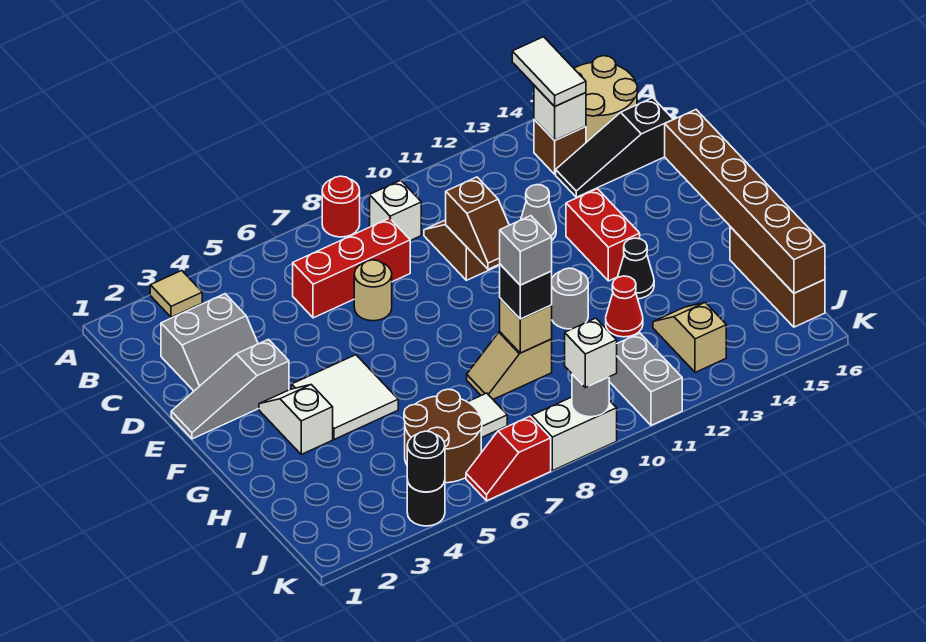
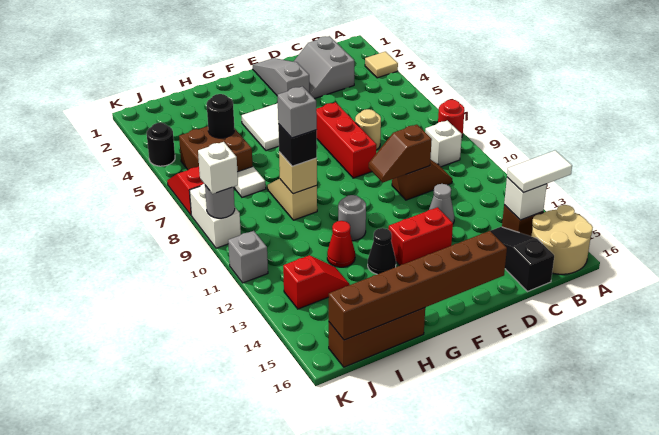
red 1x3 brick [293,218,410,318] -> red 1x3 brick moved to [316,102,377,178]
white 1x2 slope [259,385,333,454] -> none
brown 2x2 round brick [404,389,482,483] -> brown 2x2 brick [179,126,253,172]
tan 1x2 slope [653,303,726,372] -> red 1x2 slope [283,255,350,309]
grey 1x2 brick [609,333,682,425] -> grey 1x1 brick [228,231,268,283]
black 1x1 round brick [407,431,445,492] -> black 1x1 round brick moved to [207,94,234,138]

